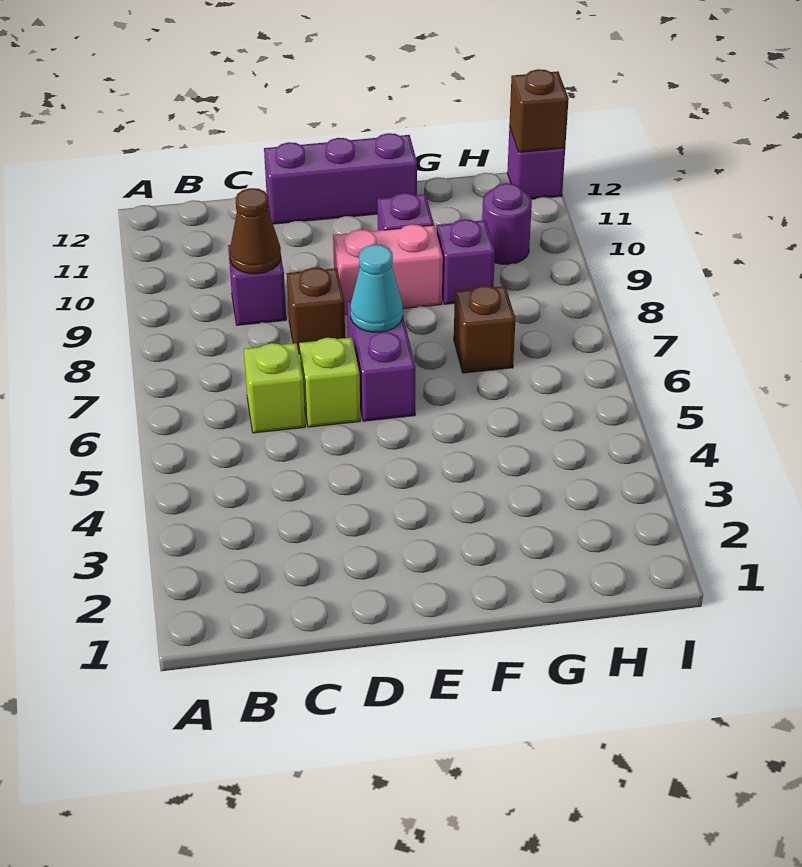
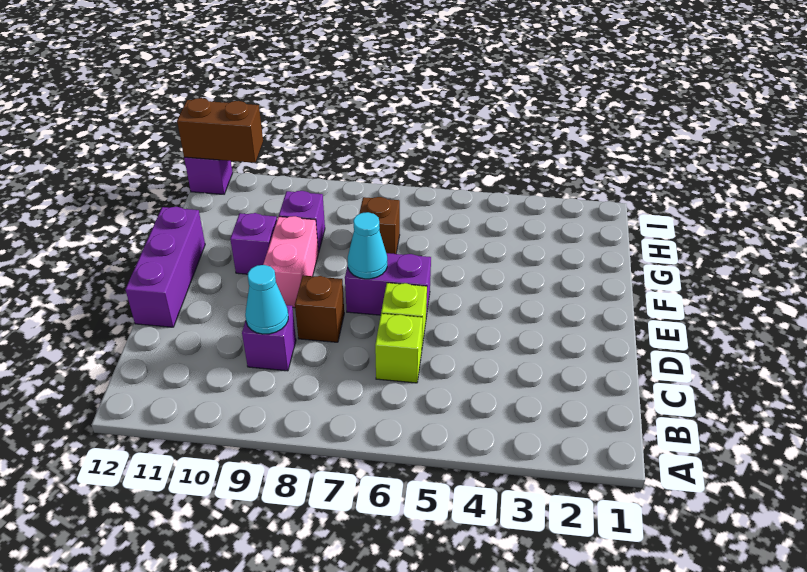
brown 1x1 cone [230,188,281,274] -> cyan 1x1 cone [245,265,288,334]
purple 1x1 round brick [482,183,532,264] -> none
brown 1x1 brick [509,69,569,152] -> brown 1x2 brick [177,98,263,163]

